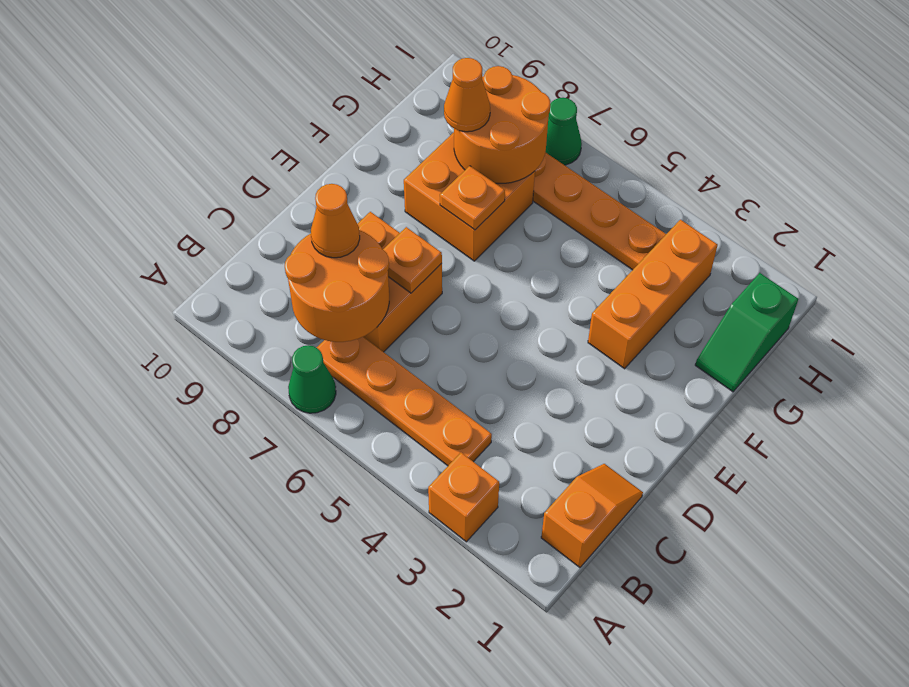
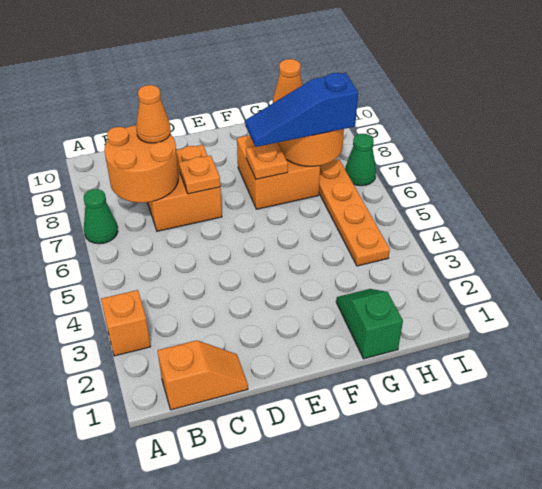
orange 1x4 plate [317,337,492,466] -> none
orange 1x3 brick [588,220,718,369] -> none
none -> blue 1x3 slope [245,73,358,147]
green 1x2 slope [695,273,798,392] -> green 1x2 slope turned to [336,289,403,359]

